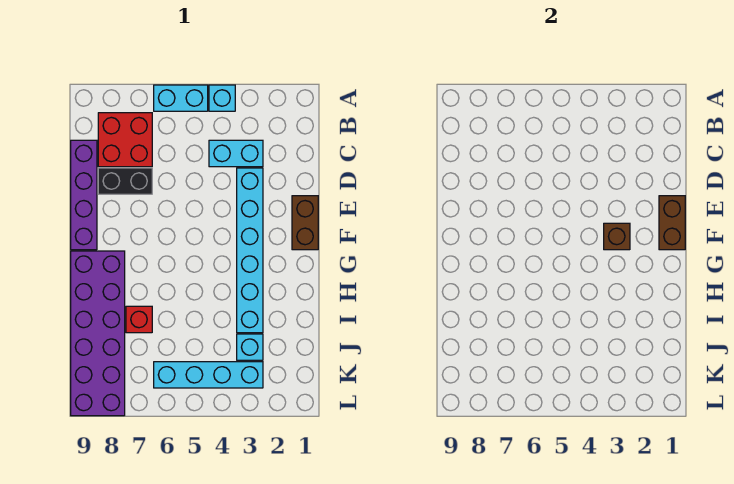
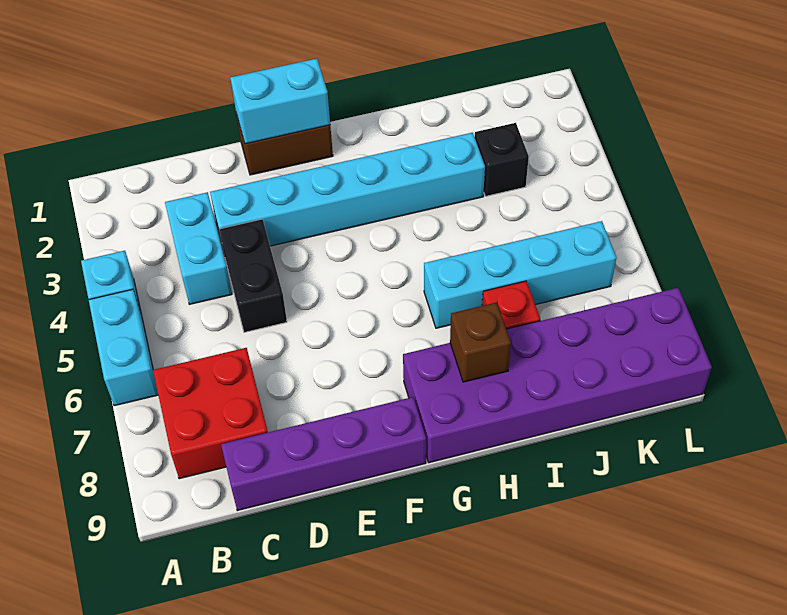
black 1x2 brick [98,168,152,194] -> black 1x2 brick moved to [219,219,287,332]
brown 1x2 brick [659,196,685,250] -> cyan 1x2 brick [230,59,330,144]
brown 1x1 brick [604,223,630,250] -> brown 1x1 brick moved to [450,302,511,382]
cyan 1x1 brick [237,334,263,360] -> black 1x1 brick [474,123,529,196]
cyan 1x4 brick [154,362,263,388] -> cyan 1x4 brick turned to [424,221,617,328]

